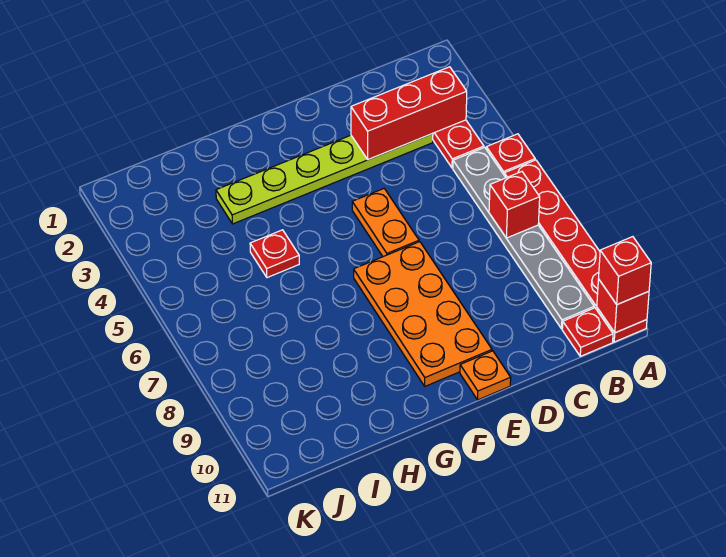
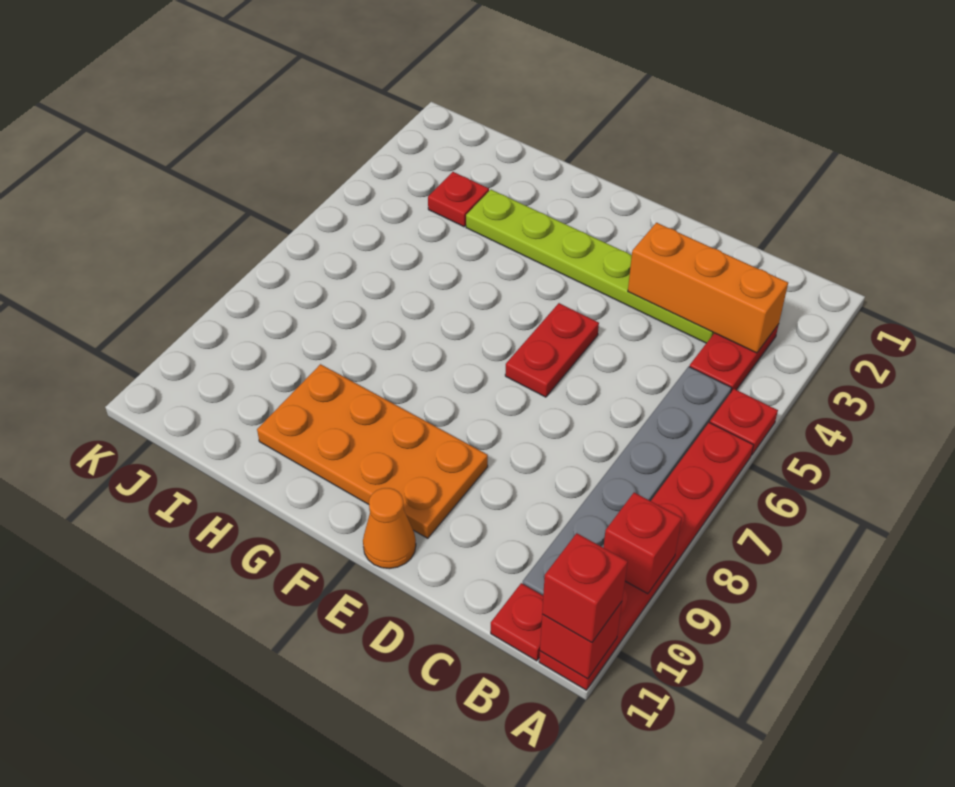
red 1x3 brick [351,67,467,160] -> orange 1x3 brick [628,223,788,353]
red 1x1 brick [489,172,540,238] -> red 1x1 brick moved to [603,493,682,594]
orange 1x2 plate [352,189,419,257] -> red 1x2 plate [505,303,599,397]
orange 2x4 plate [354,242,492,386] -> orange 2x4 plate turned to [257,364,488,538]
orange 1x1 plate [460,351,511,400] -> orange 1x1 cone [363,488,416,569]
red 1x1 plate [250,230,299,278] -> red 1x1 plate moved to [428,172,489,227]

